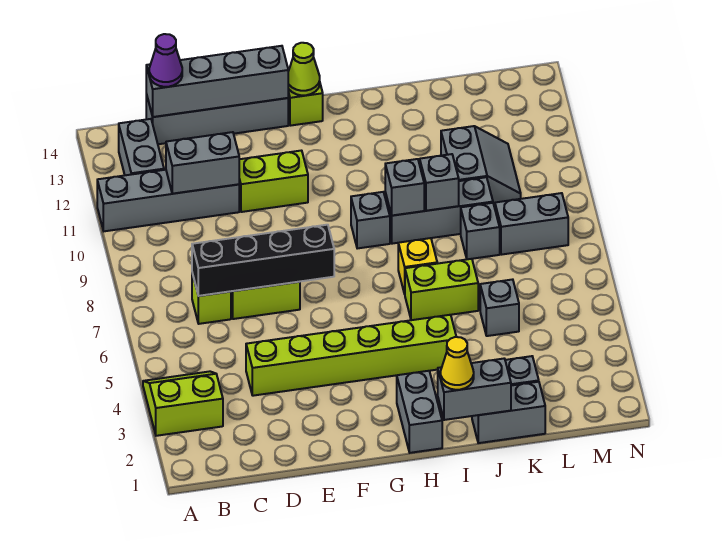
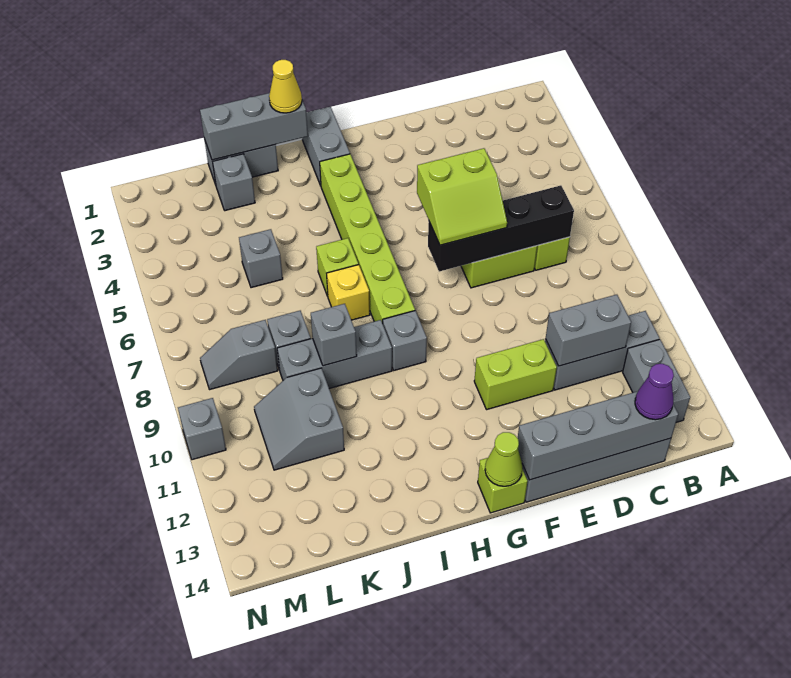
lime 2x2 slope [143,371,223,436] -> lime 2x2 slope moved to [417,148,507,245]
grey 1x4 brick [97,170,239,231] -> grey 1x3 brick [545,311,659,390]
lime 1x6 brick [246,315,456,396] -> lime 1x6 brick turned to [320,154,415,323]
grey 1x2 brick [438,359,511,420] -> grey 1x3 brick [200,93,308,160]
lime 1x2 brick [405,259,478,320] -> lime 1x1 brick [316,238,358,296]
grey 1x1 brick [385,159,424,216] -> grey 1x1 brick moved to [178,398,226,460]
grey 1x2 brick [495,193,568,255] -> grey 1x2 slope [200,320,278,390]

